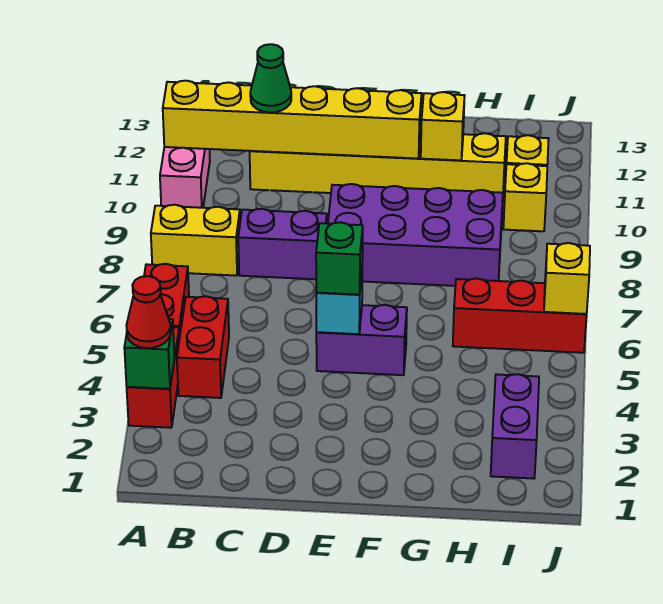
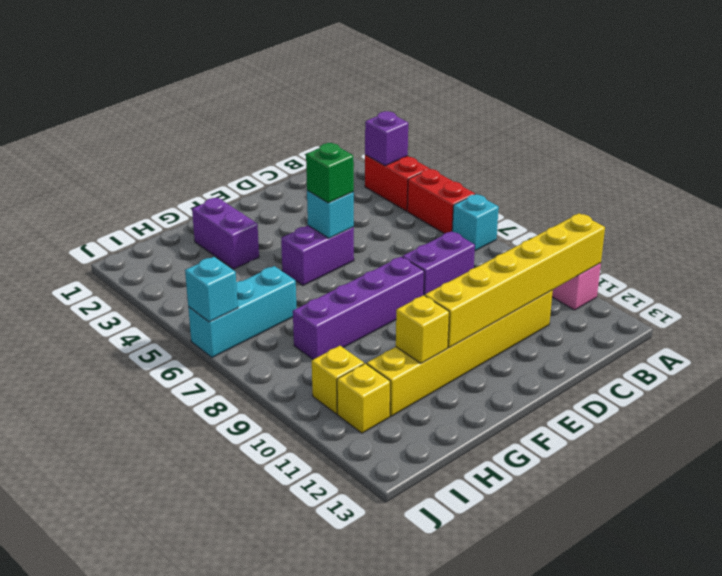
green 1x1 brick [124,319,174,389] -> purple 1x1 brick [365,111,408,166]
red 1x1 cone [126,276,171,348] -> none
none -> cyan 1x1 brick [452,194,499,251]
yellow 1x2 brick [151,205,240,276] -> none
red 1x2 brick [177,296,229,398] -> none
green 1x1 cone [250,44,291,112] -> none
purple 2x4 brick [328,184,503,286] -> purple 1x4 brick [293,257,424,359]
red 1x3 brick [453,279,587,353] -> cyan 1x3 brick [188,266,297,358]
purple 1x2 brick [491,374,539,479] -> purple 1x2 brick moved to [192,198,259,269]
yellow 1x1 brick [544,243,590,314] -> cyan 1x1 brick [185,257,238,322]

